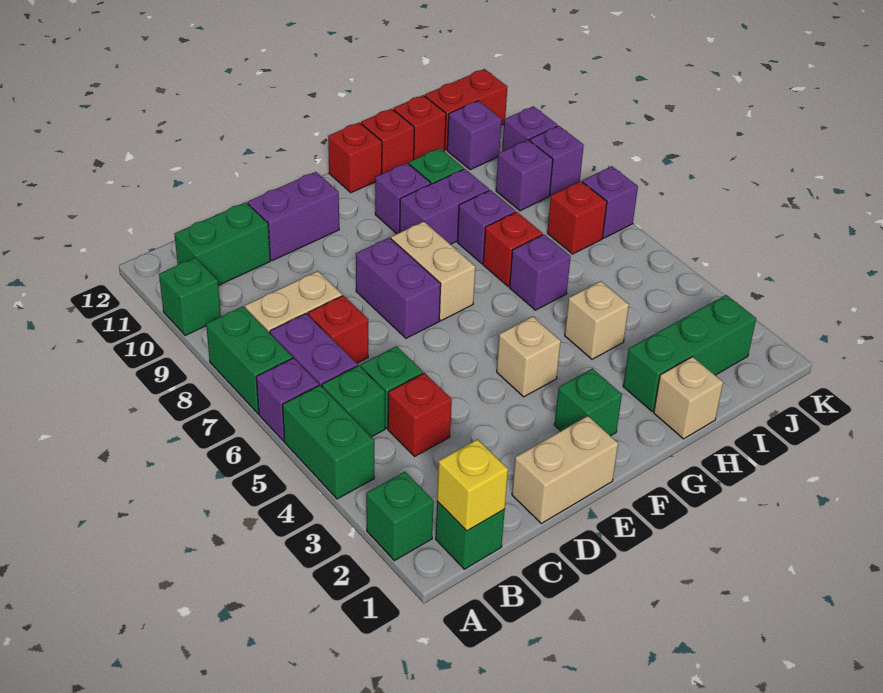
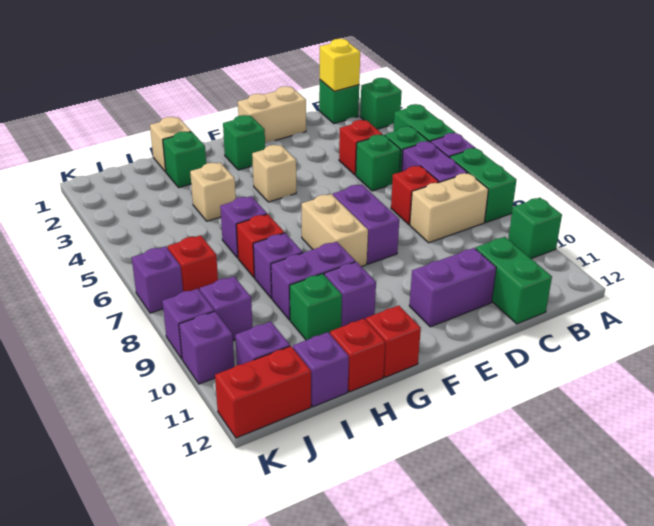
green 1x2 brick [174,202,270,285] -> green 1x2 brick turned to [476,237,552,324]
green 1x3 brick [623,295,756,411] -> green 1x1 brick [163,131,207,188]
red 1x1 brick [393,95,446,159] -> purple 1x1 brick [293,332,349,407]

